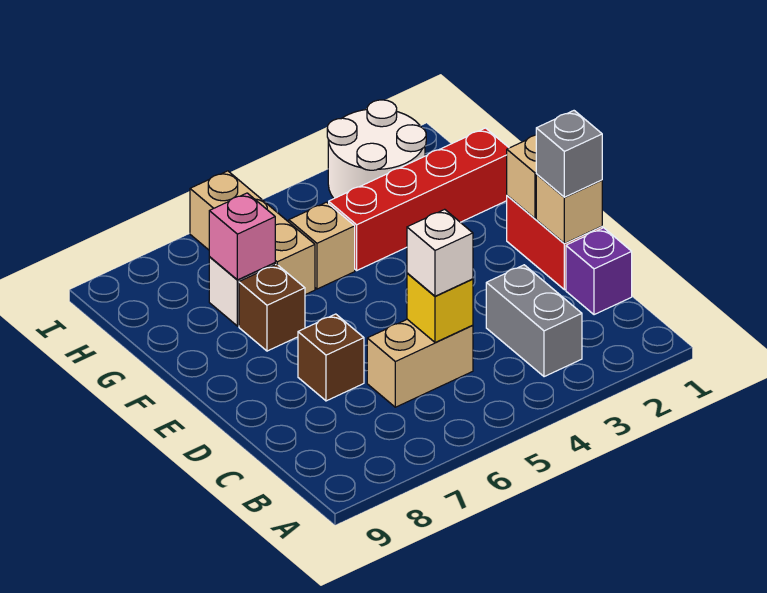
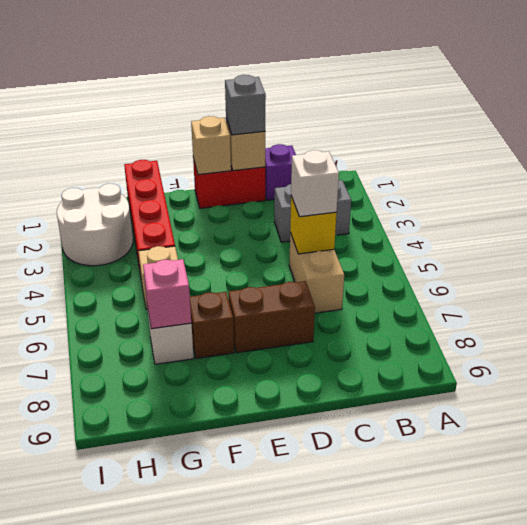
brown 1x1 brick [298,314,364,401] -> brown 1x2 brick [228,281,315,353]
tan 1x3 brick [190,171,315,295] -> none

